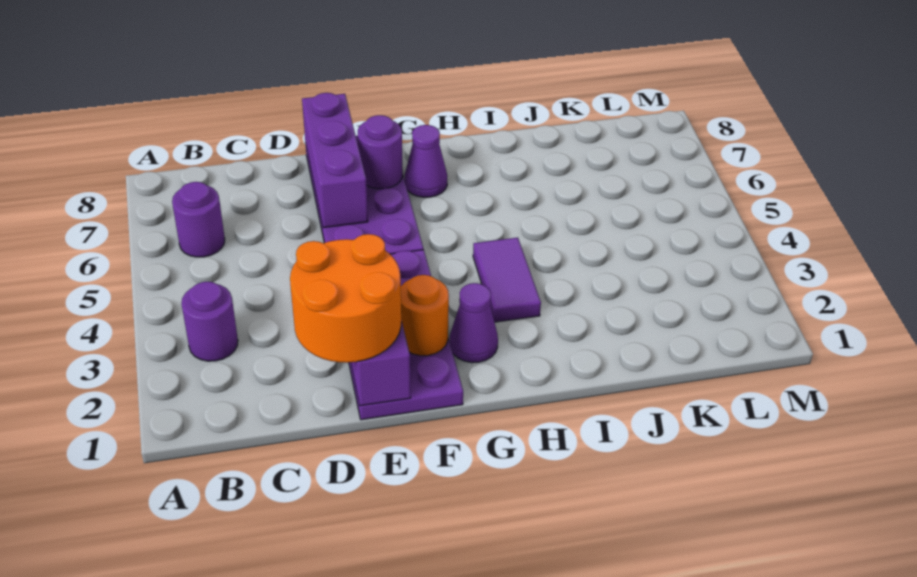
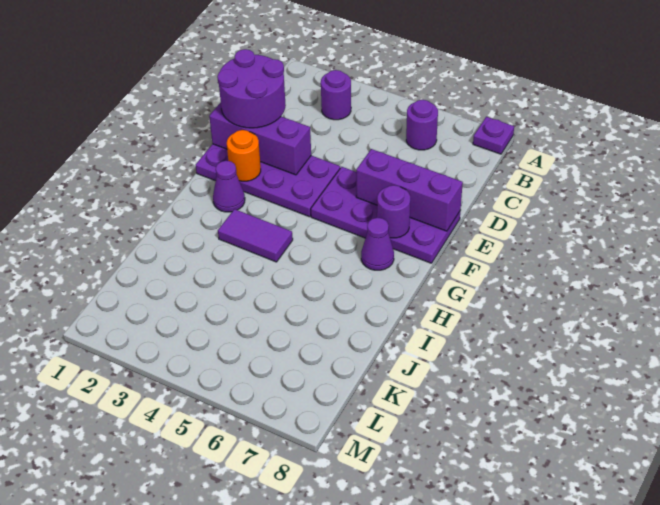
none -> purple 1x1 plate [473,117,514,154]
orange 2x2 round brick [290,234,401,363] -> purple 2x2 round brick [217,49,286,128]

